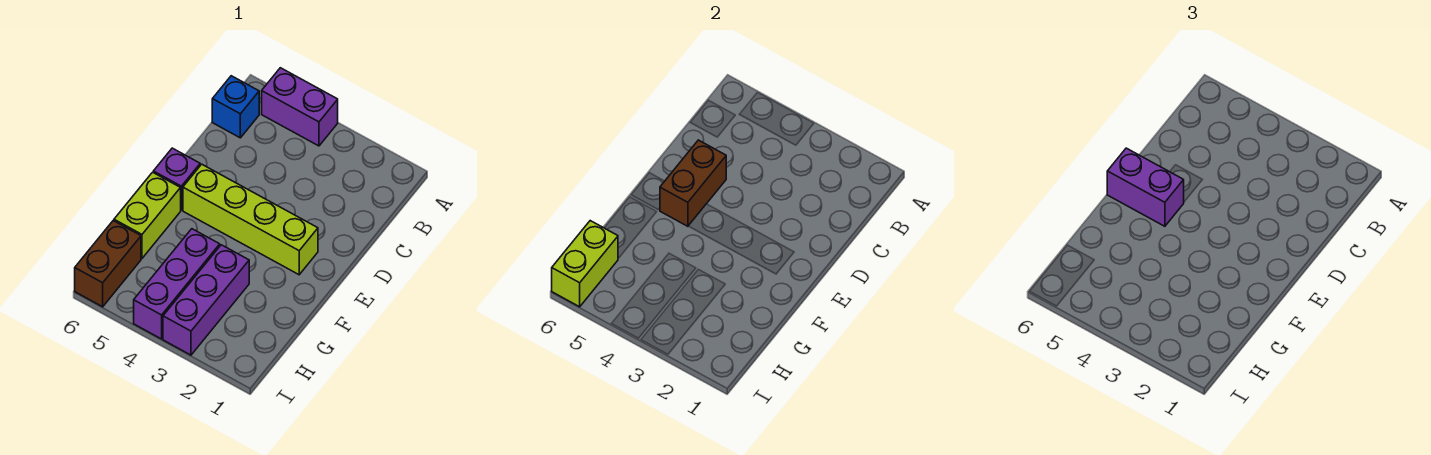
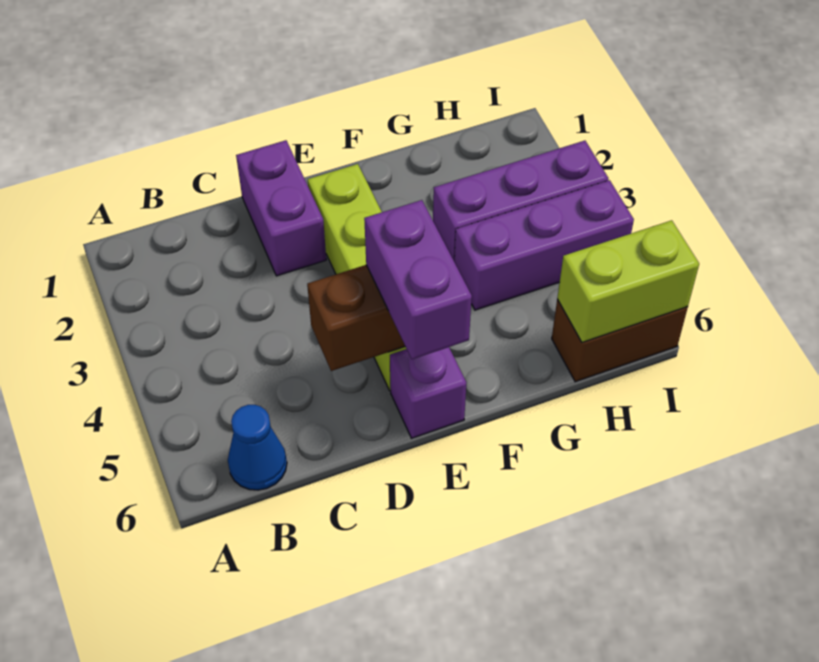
purple 1x2 brick [262,68,338,146] -> purple 1x2 brick moved to [236,140,326,276]
blue 1x1 brick [212,76,259,138] -> blue 1x1 cone [228,405,287,490]
lime 1x2 brick [114,172,181,258] -> none

